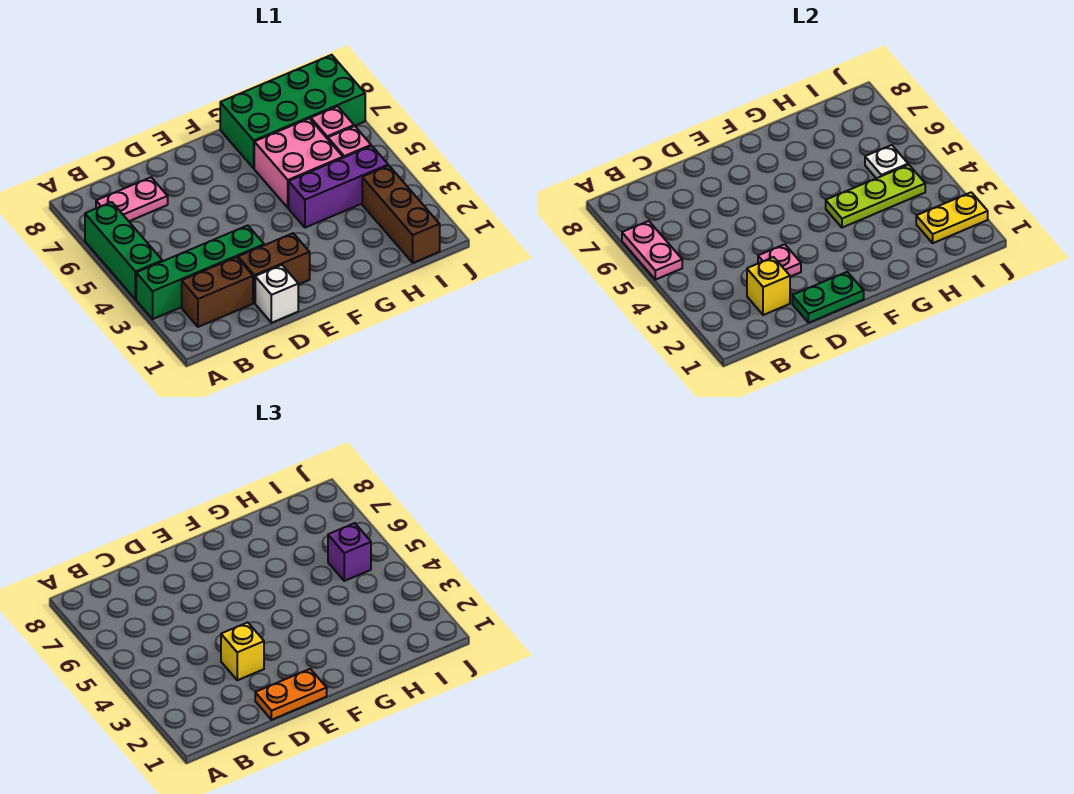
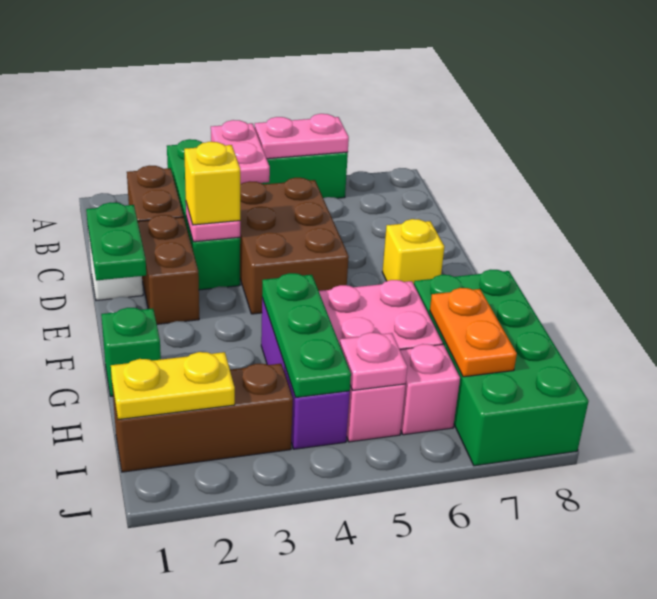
pink 1x2 plate [96,177,168,221] -> pink 1x2 plate moved to [211,120,270,185]
yellow 1x1 brick [747,257,790,315] -> yellow 1x1 brick moved to [382,219,444,284]
none -> brown 2x3 brick [240,178,349,314]
orange 1x2 plate [255,669,327,720] -> orange 1x2 plate moved to [430,288,517,377]
none -> green 1x1 brick [101,308,161,396]
lime 1x3 plate [826,165,925,228] -> green 1x3 plate [262,273,351,397]
yellow 1x2 plate [916,192,988,243] -> yellow 1x2 plate turned to [111,352,235,420]
white 1x1 plate [865,145,908,178] -> pink 1x1 plate [340,333,407,390]
purple 1x1 brick [328,523,371,581] -> none

